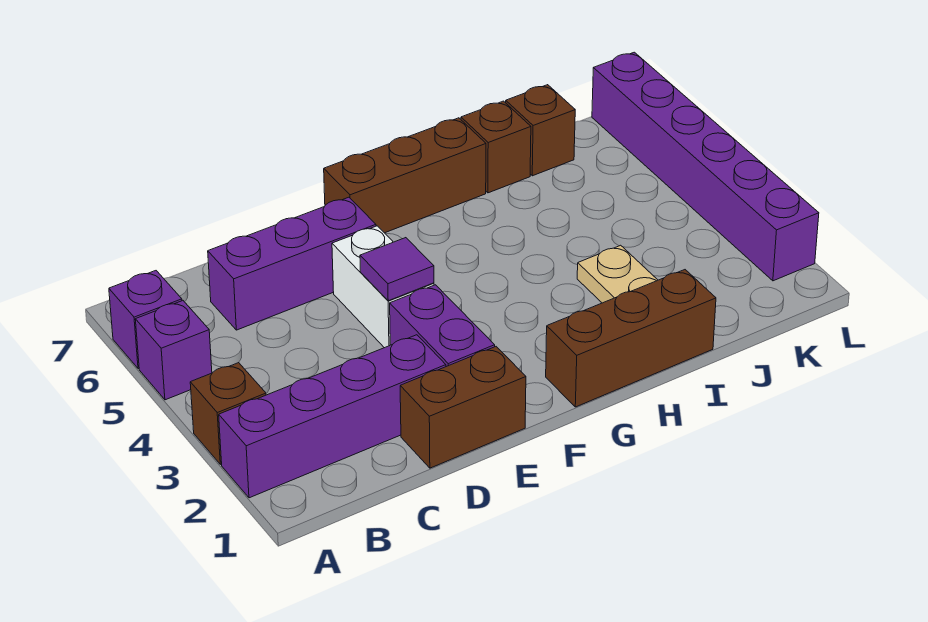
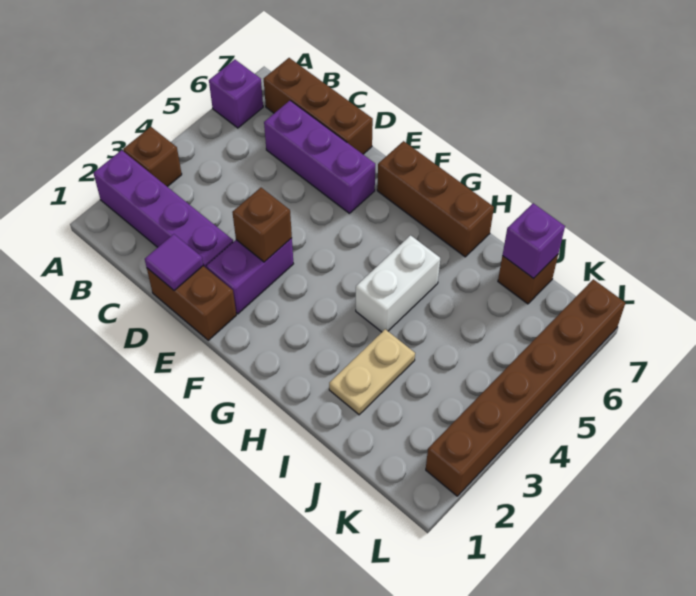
purple 1x1 brick [135,301,212,400] -> purple 1x1 brick moved to [502,203,565,279]
white 1x2 brick [332,226,434,348] -> white 1x2 brick moved to [356,235,440,332]
purple 1x1 tile [360,238,434,301] -> purple 1x1 tile moved to [145,234,203,291]
brown 1x3 brick [546,270,716,407] -> brown 1x3 brick moved to [264,58,373,154]
brown 1x1 brick [461,101,531,193] -> brown 1x1 brick moved to [232,188,292,262]
purple 1x6 brick [592,52,819,281] -> brown 1x6 brick [426,279,625,496]

